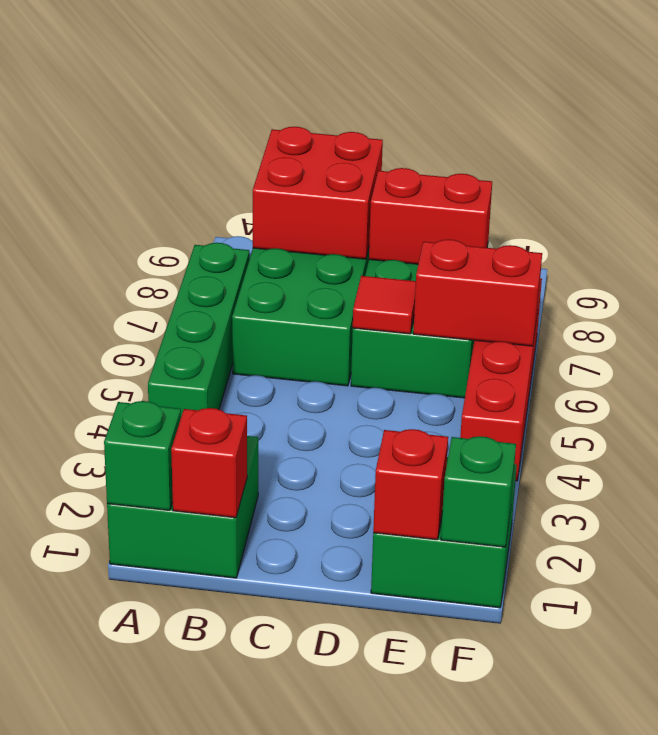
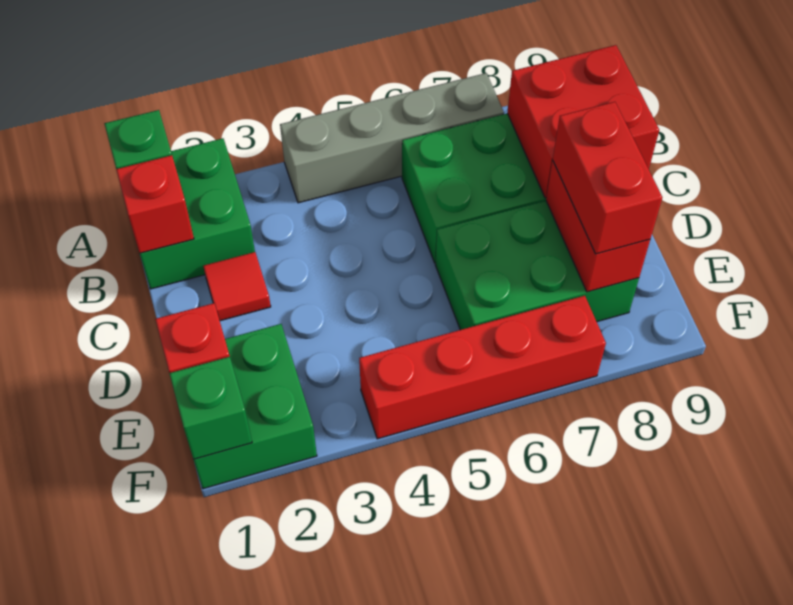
green 1x4 brick [148,243,250,416] -> grey 1x4 brick [280,73,504,203]
red 1x1 tile [353,276,416,334] -> red 1x1 tile moved to [203,252,271,321]
red 1x2 brick [413,239,542,346] -> red 1x2 brick moved to [553,102,662,254]

